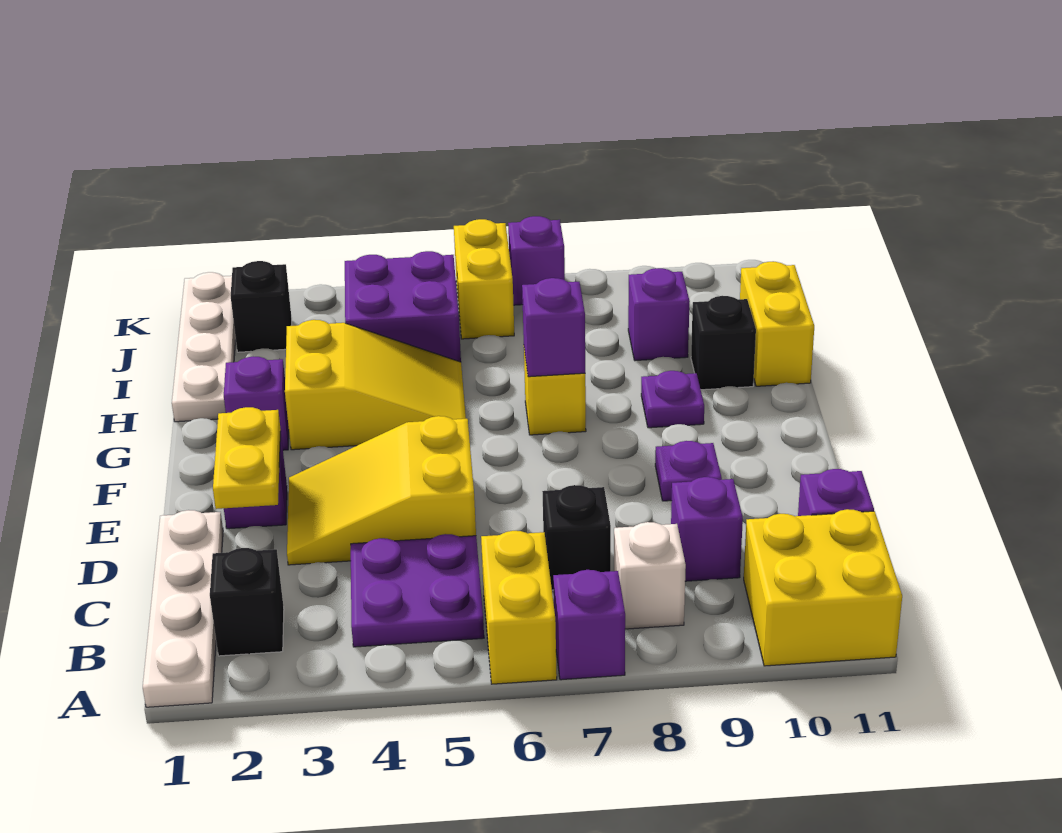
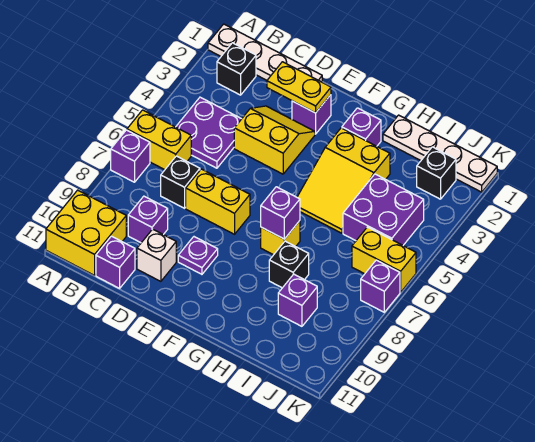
white 1x1 brick [614,522,686,629] -> white 1x1 brick moved to [137,229,176,281]
yellow 2x3 slope [287,416,476,565] -> yellow 2x2 slope [234,106,315,174]
purple 1x1 plate [641,371,704,428] -> none
black 1x1 brick [691,296,756,390] -> black 1x1 brick moved to [269,241,309,288]
yellow 1x2 brick [740,262,814,386] -> yellow 1x2 brick moved to [186,169,250,234]

